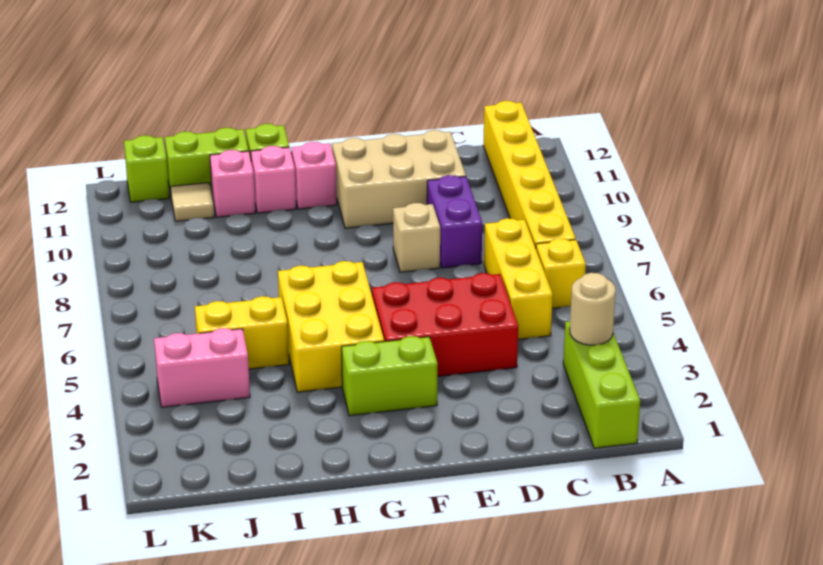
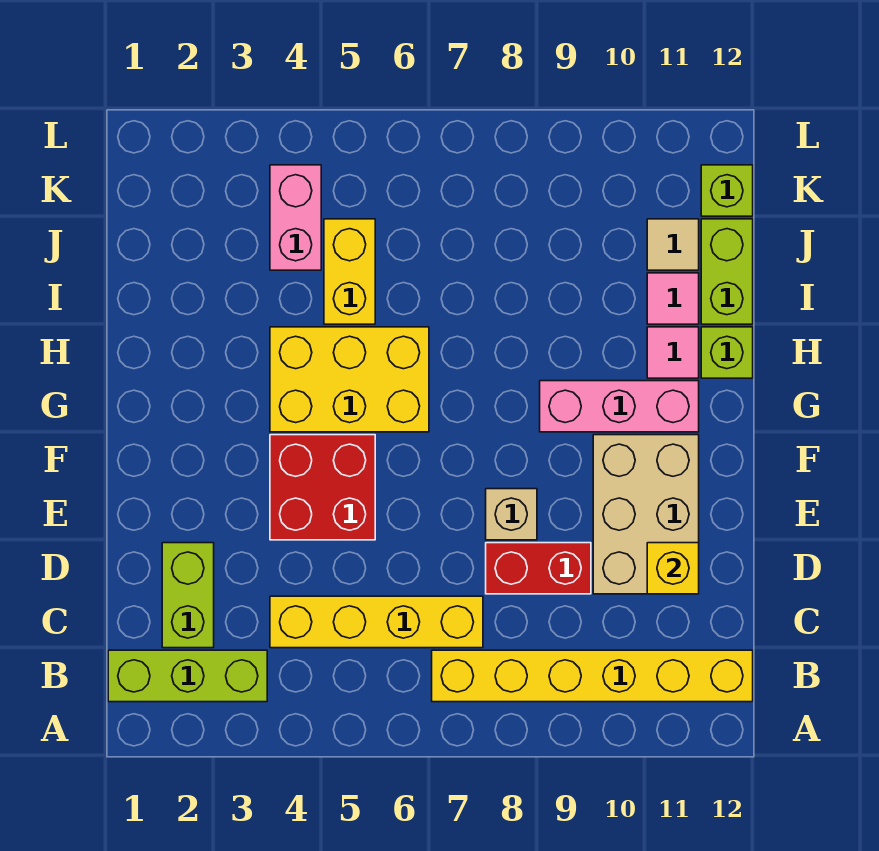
tan 1x1 round brick [570,273,616,345] -> none
yellow 1x1 brick [536,239,586,308] -> yellow 1x1 brick moved to [647,543,699,594]
yellow 1x3 brick [484,218,553,339] -> yellow 1x4 brick [270,596,483,648]
red 2x3 brick [372,273,518,377] -> red 2x2 brick [270,435,375,540]
purple 1x2 brick [427,175,482,268] -> red 1x2 brick [486,543,591,594]
lime 1x2 brick [342,336,438,416] -> lime 1x2 brick moved to [162,543,214,648]
pink 1x1 brick [291,142,337,209] -> pink 1x3 brick [540,381,699,432]
pink 1x1 brick [251,146,296,213] -> pink 1x1 tile [647,327,699,378]
pink 1x1 brick [210,150,255,217] -> pink 1x1 tile [647,273,699,324]

